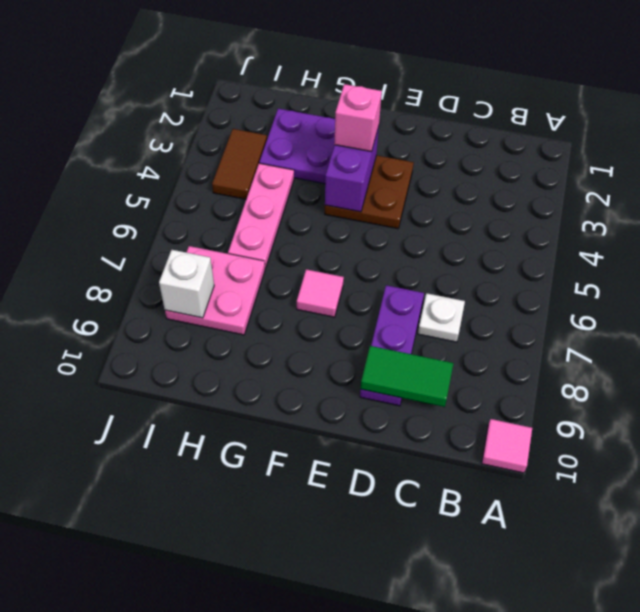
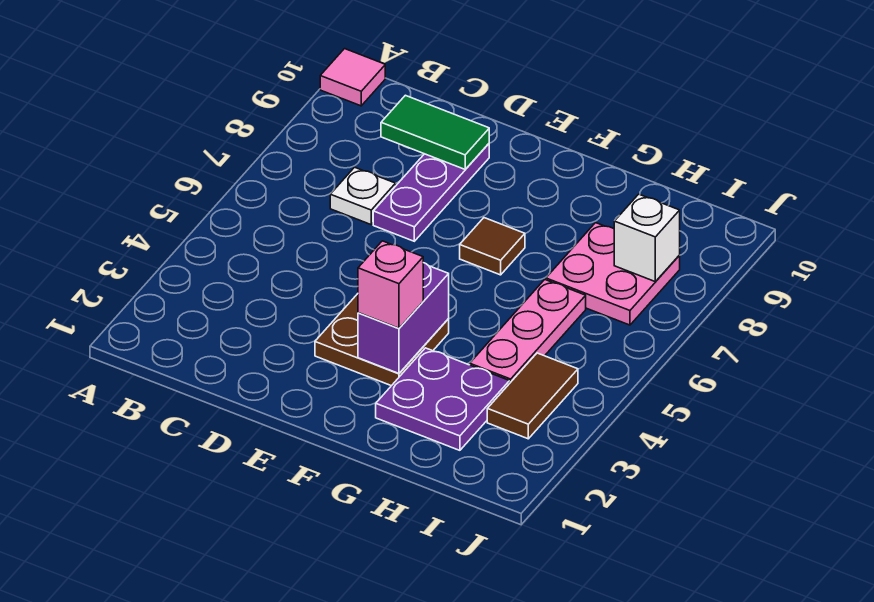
pink 1x1 tile [297,269,344,317] -> brown 1x1 tile [460,218,525,275]

